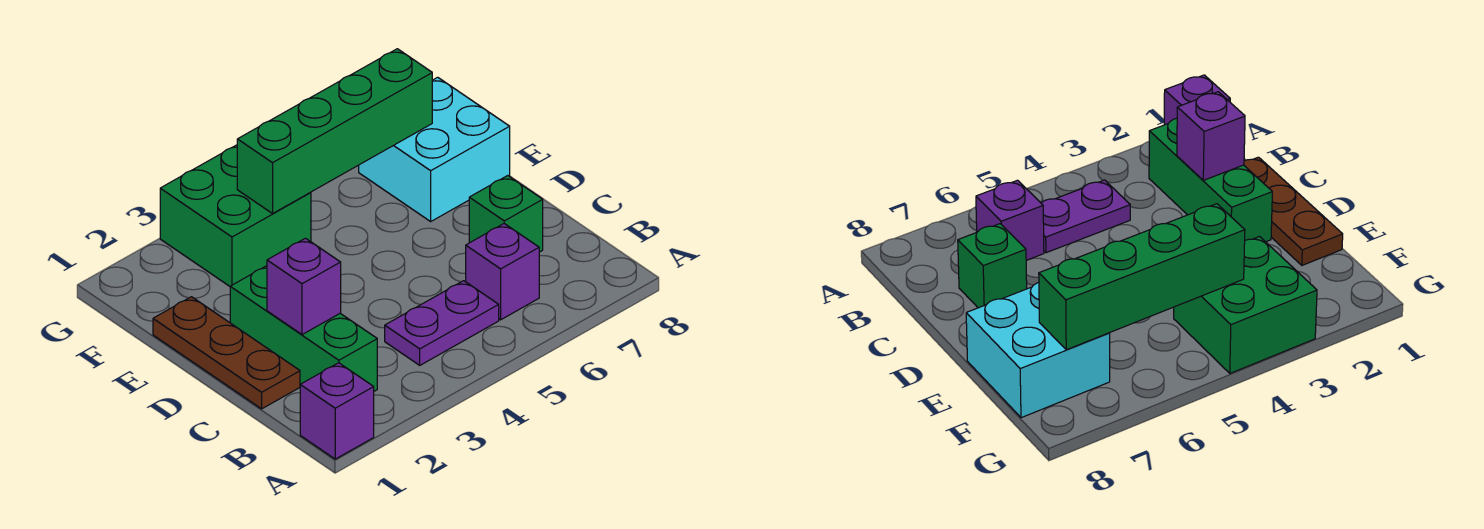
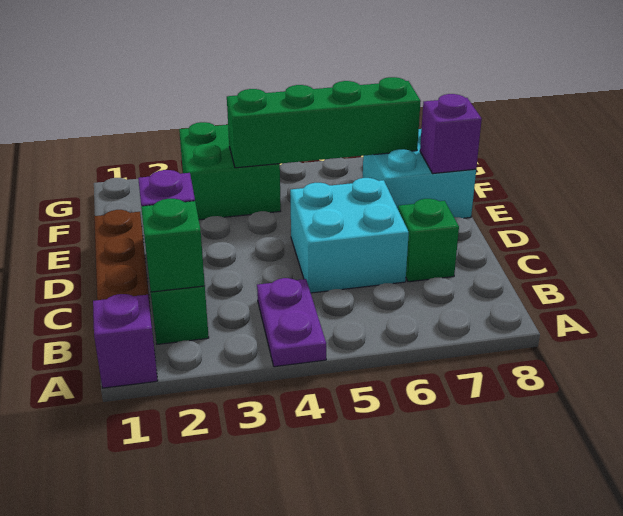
none -> green 1x1 brick [141,199,205,292]
purple 1x2 plate [385,281,499,365] -> purple 1x2 plate turned to [257,278,326,367]
purple 1x1 brick [466,224,539,320] -> purple 1x1 brick moved to [420,94,482,174]
none -> cyan 2x2 brick [290,178,409,293]

